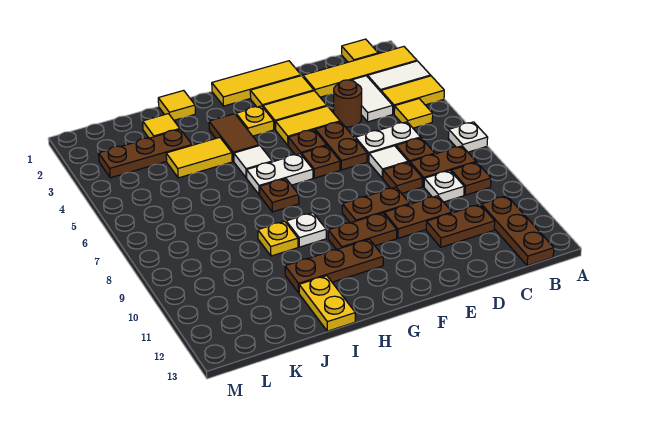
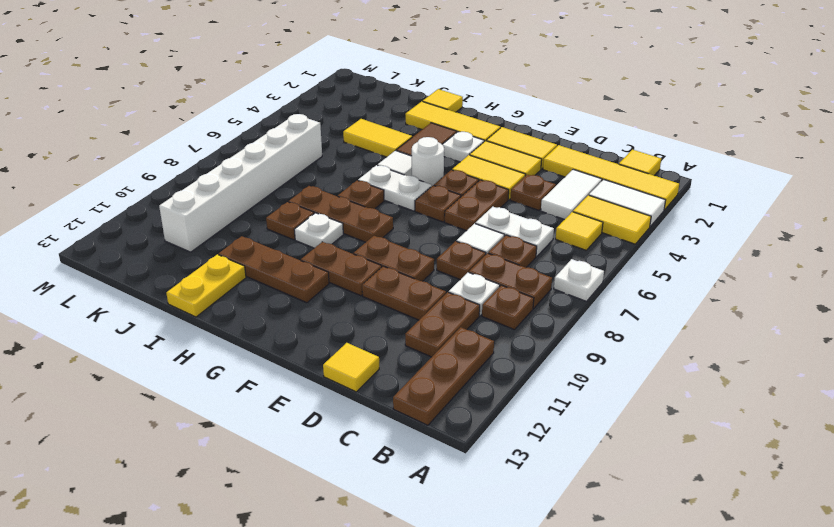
brown 1x2 plate [426,204,495,247] -> brown 1x2 plate turned to [405,292,480,357]
brown 1x1 round brick [334,80,362,127] -> brown 1x1 plate [510,175,556,210]
yellow 1x3 tile [212,61,301,106] -> yellow 1x3 tile moved to [406,102,500,142]
yellow 1x1 plate [236,106,274,136] -> white 1x1 plate [442,132,484,162]
none -> white 1x1 round brick [412,137,444,186]
yellow 1x1 plate [258,221,298,256] -> brown 1x1 plate [266,202,314,240]
yellow 1x1 tile [143,114,180,138] -> yellow 1x1 tile moved to [323,343,379,392]
brown 1x3 plate [99,129,192,178] -> brown 1x3 plate moved to [289,186,393,242]
none -> white 1x6 brick [159,114,322,252]

